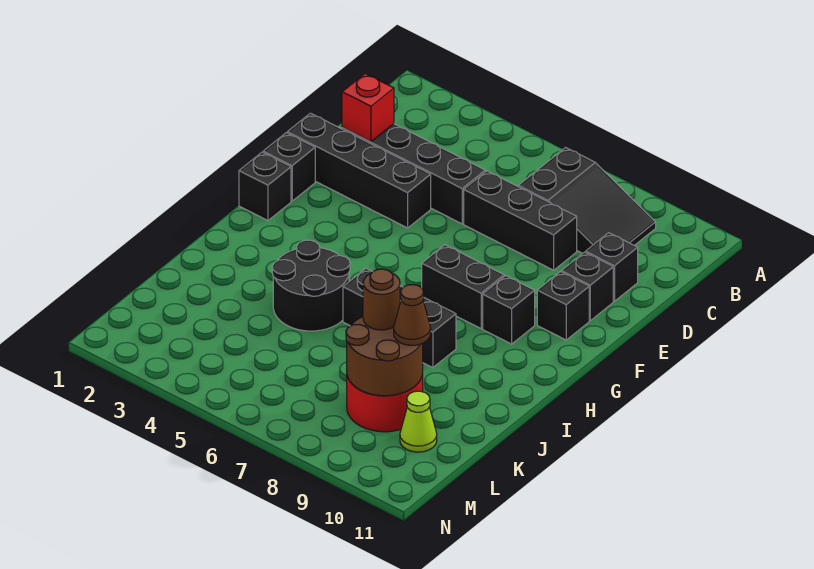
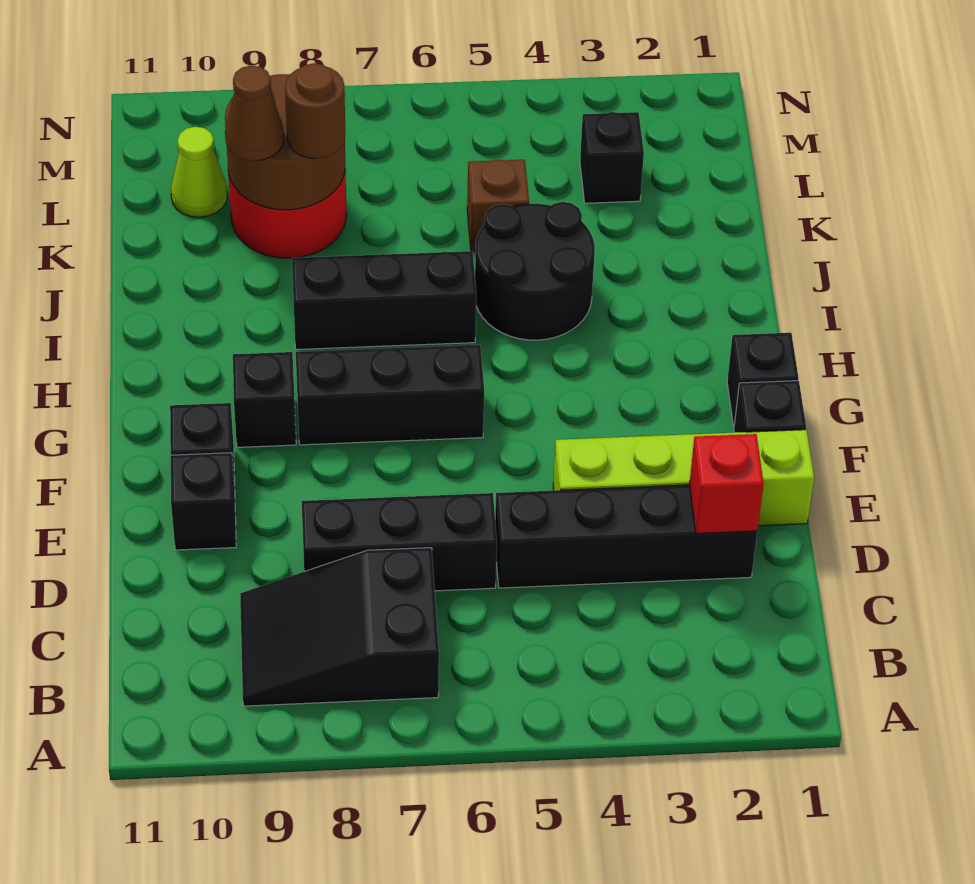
black 1x1 brick [586,233,638,301] -> black 1x1 brick moved to [580,112,644,203]
black 1x4 brick [287,113,431,228] -> lime 1x4 brick [553,430,814,526]
black 1x2 brick [422,245,504,328] -> black 1x3 brick [296,345,484,445]
none -> brown 1x1 brick [467,160,529,252]

